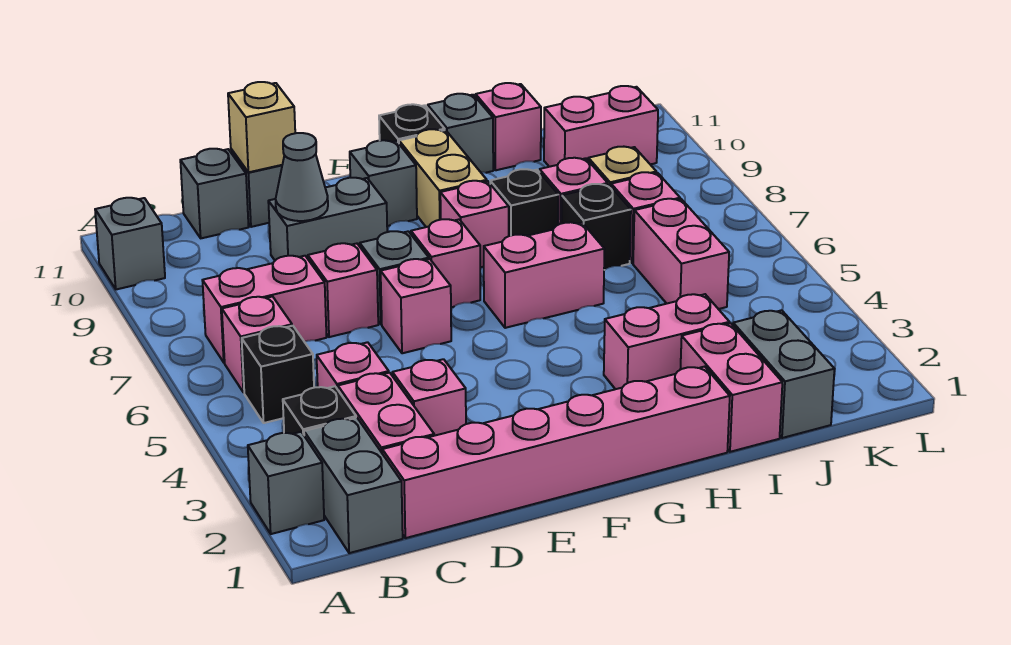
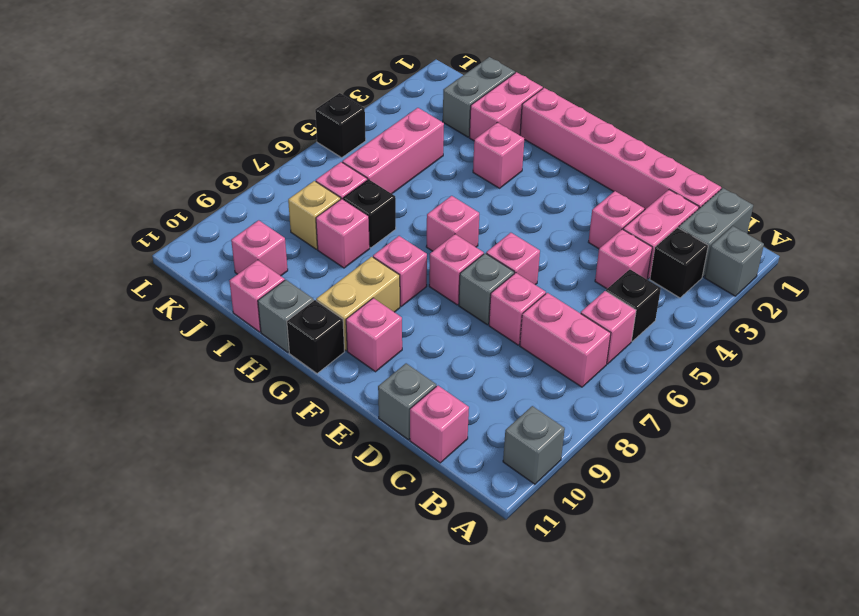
grey 1x1 brick [180,149,249,238] -> pink 1x1 brick [410,386,469,463]
grey 1x2 brick [268,178,387,260] -> none
grey 1x1 cone [276,133,328,221] -> none
tan 1x1 brick [228,82,295,172] -> none
grey 1x1 brick [350,140,417,226] -> pink 1x1 brick [346,298,402,372]
pink 1x2 brick [484,222,605,328] -> pink 1x1 brick [426,196,479,251]
pink 1x2 brick [604,294,729,389] -> pink 1x1 brick [473,123,524,188]
black 1x1 brick [490,169,558,236] -> black 1x1 brick moved to [315,93,366,158]
pink 1x2 brick [633,199,729,309] -> pink 1x3 brick [342,108,444,194]
pink 1x2 brick [544,86,658,167] -> pink 1x1 brick [231,220,288,276]

